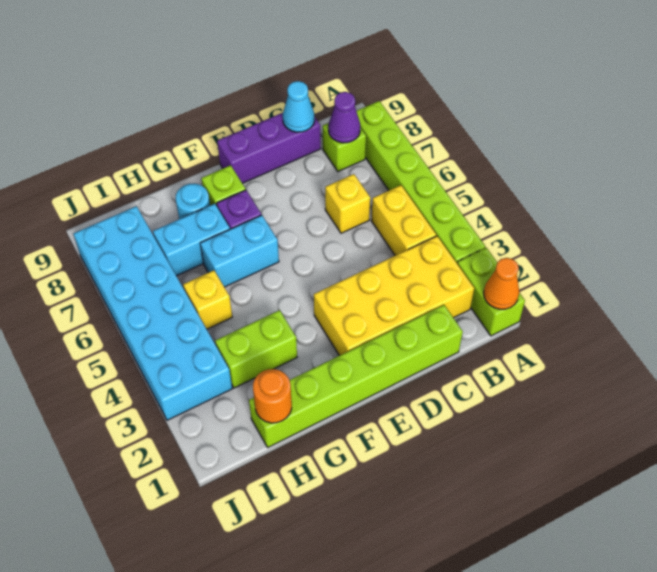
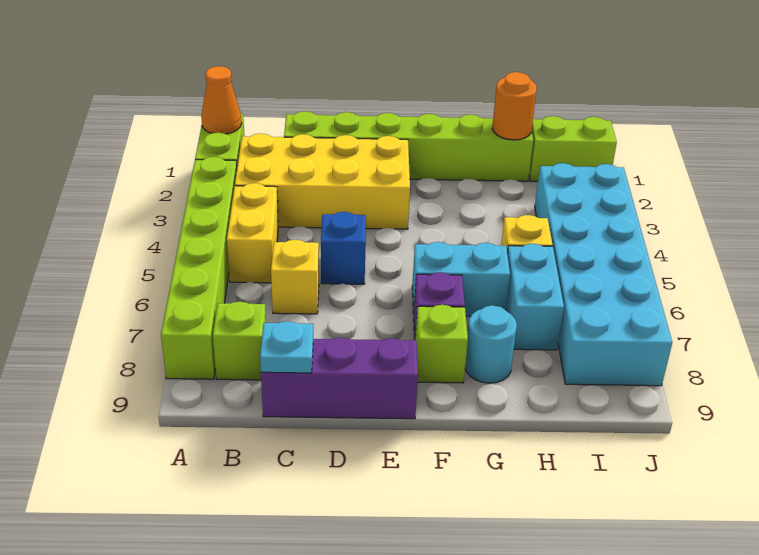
purple 1x1 cone [328,92,360,143] -> none
cyan 1x1 cone [283,81,315,132] -> cyan 1x1 plate [260,321,313,373]
none -> blue 1x1 brick [321,212,366,284]
lime 1x2 brick [215,310,297,388] -> lime 1x2 brick moved to [529,116,617,181]
cyan 1x2 brick [153,204,230,276] -> cyan 1x2 brick turned to [506,244,564,350]

